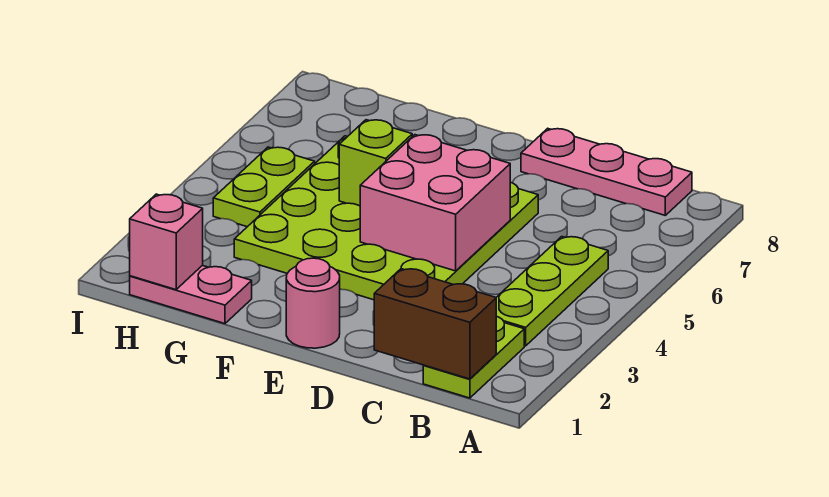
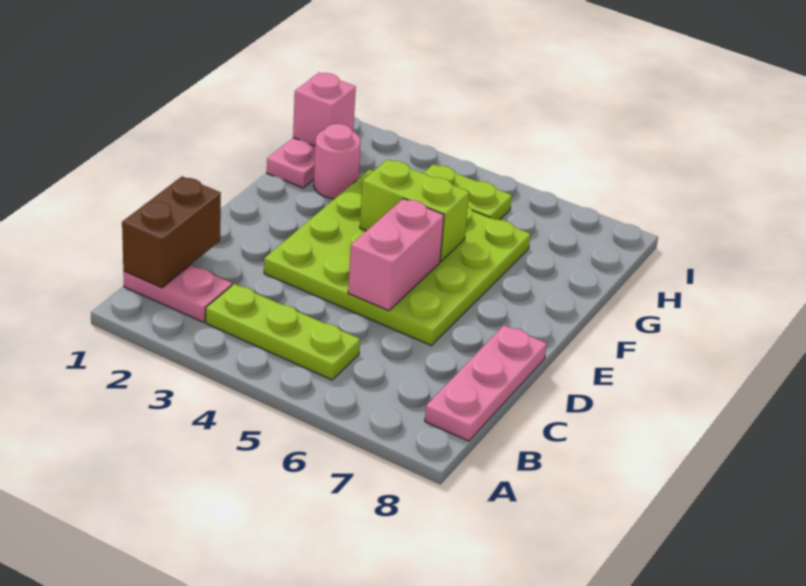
lime 1x2 plate [423,316,524,398] -> pink 1x2 plate [123,265,232,322]
pink 2x2 brick [360,135,510,271] -> pink 1x2 brick [348,199,444,311]
pink 1x1 round brick [286,258,340,348] -> pink 1x1 round brick moved to [314,124,361,199]
lime 1x1 brick [339,120,412,206] -> lime 1x2 brick [360,160,469,261]

